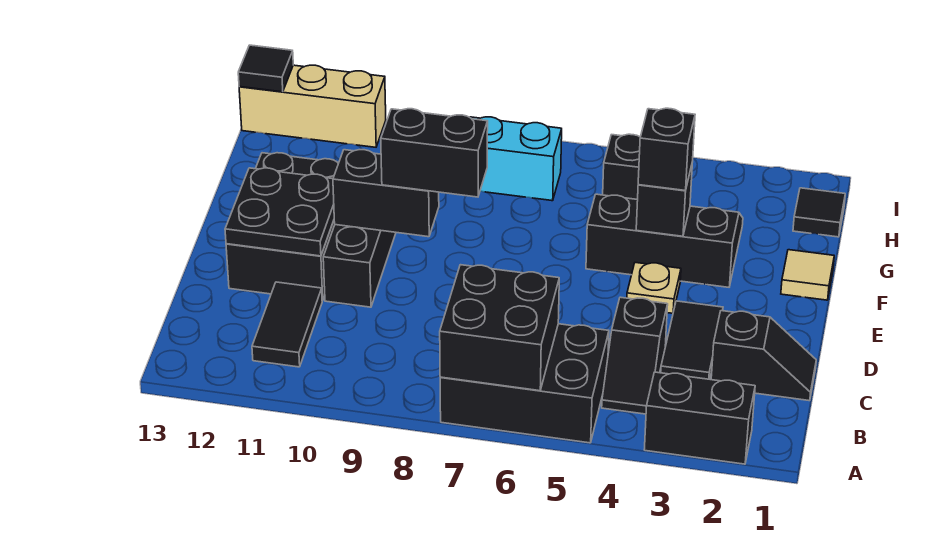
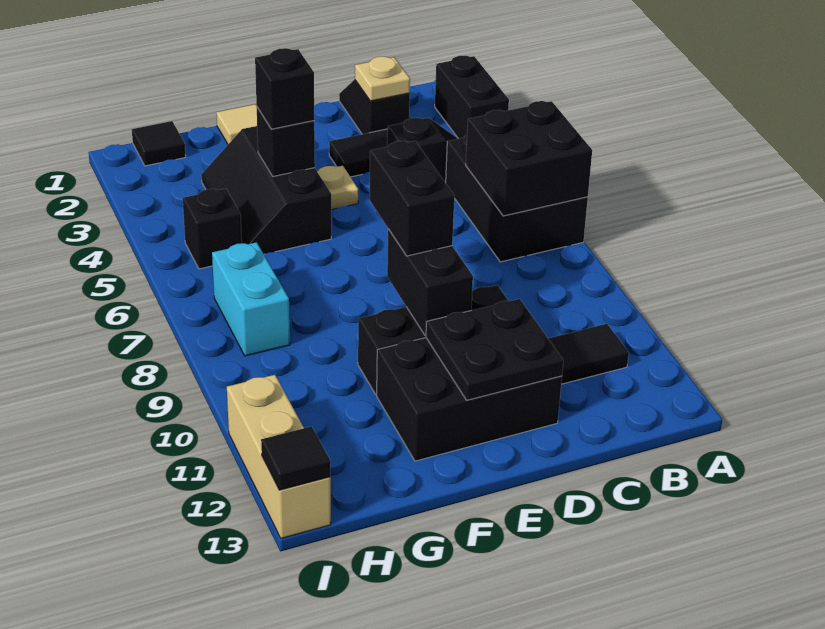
none -> tan 1x1 plate [355,57,410,101]

